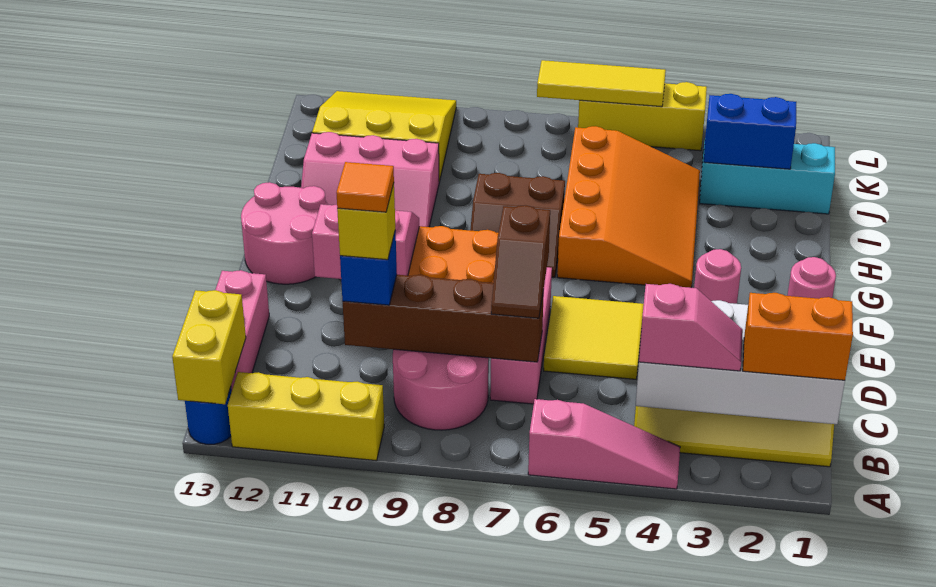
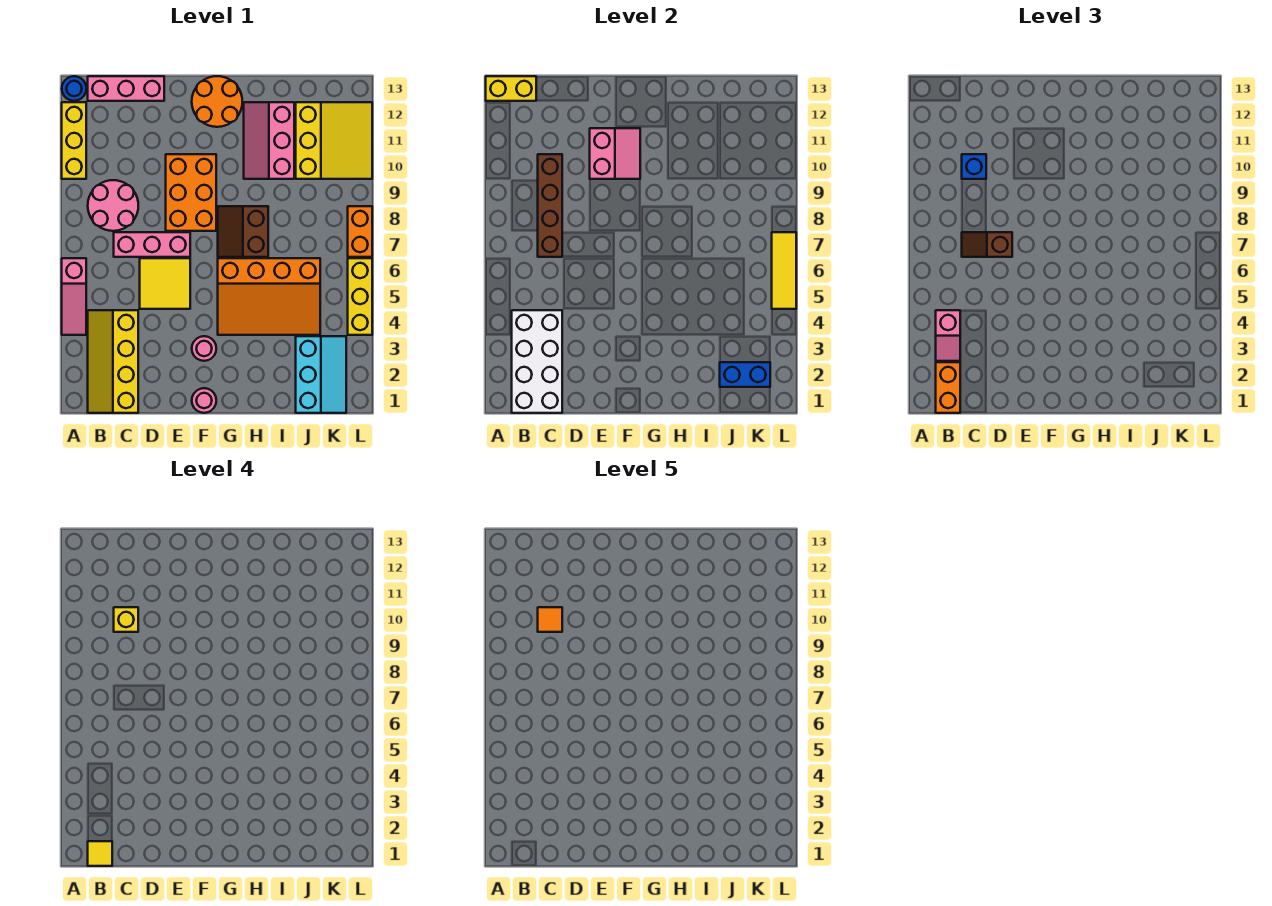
none -> yellow 1x1 tile [88,841,112,866]
pink 2x2 round brick [241,182,328,284] -> orange 2x2 round brick [192,76,242,127]
blue 1x2 brick [704,94,796,169] -> blue 1x2 brick turned to [720,362,770,387]
none -> orange 1x2 brick [348,206,372,257]

